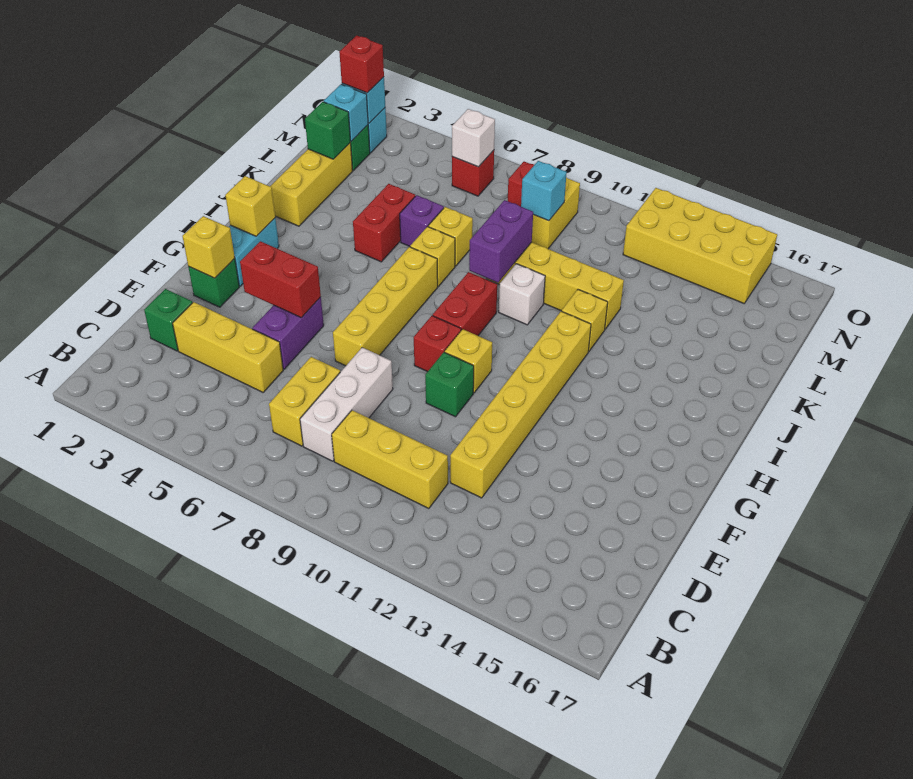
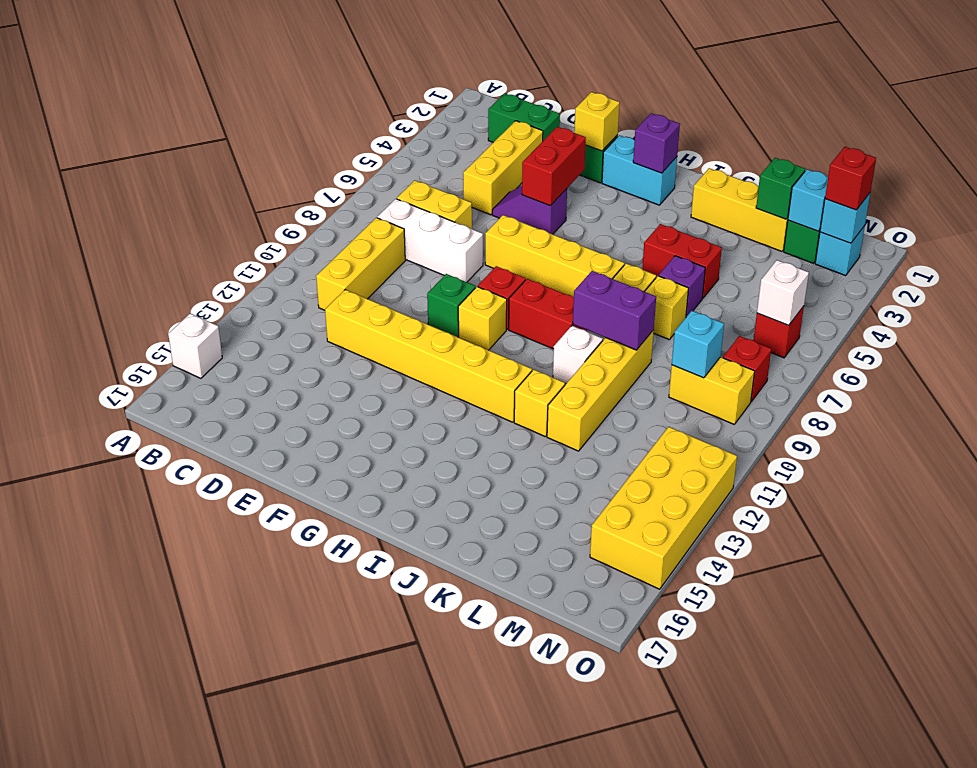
none -> white 1x1 brick [168,313,222,378]
green 1x1 brick [144,289,192,351] -> green 1x2 brick [488,93,560,142]
purple 1x2 brick [252,297,324,369] -> purple 1x2 slope [492,186,567,234]
yellow 1x1 brick [225,176,275,236] -> purple 1x1 brick [633,113,680,173]

